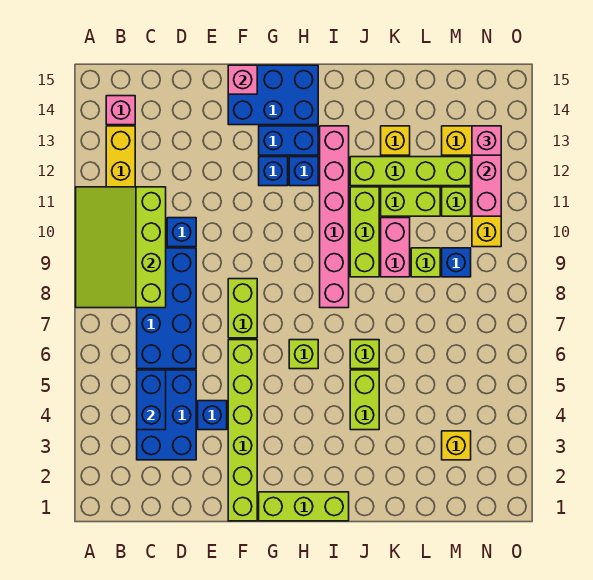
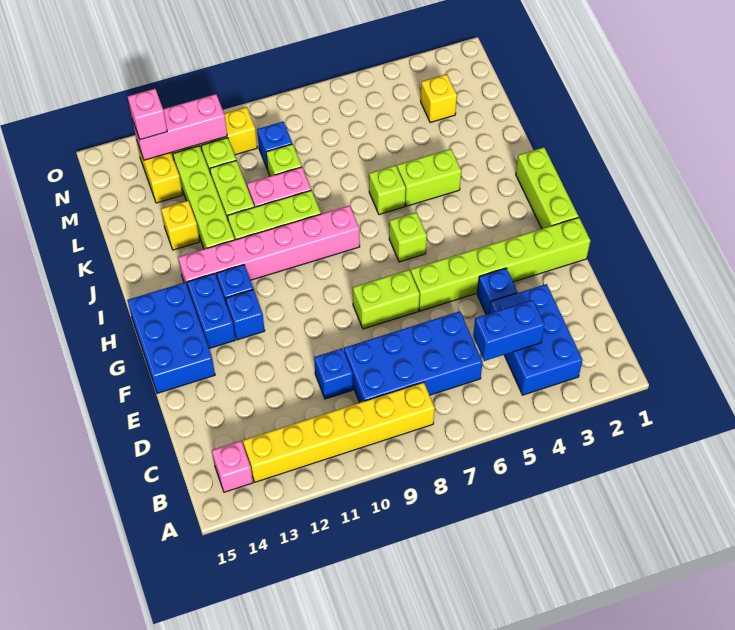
lime 3x4 slope [76,187,166,308] -> none
blue 2x3 brick [137,370,196,460] -> blue 2x3 brick turned to [489,284,583,395]
pink 1x1 brick [228,65,257,94] -> none

